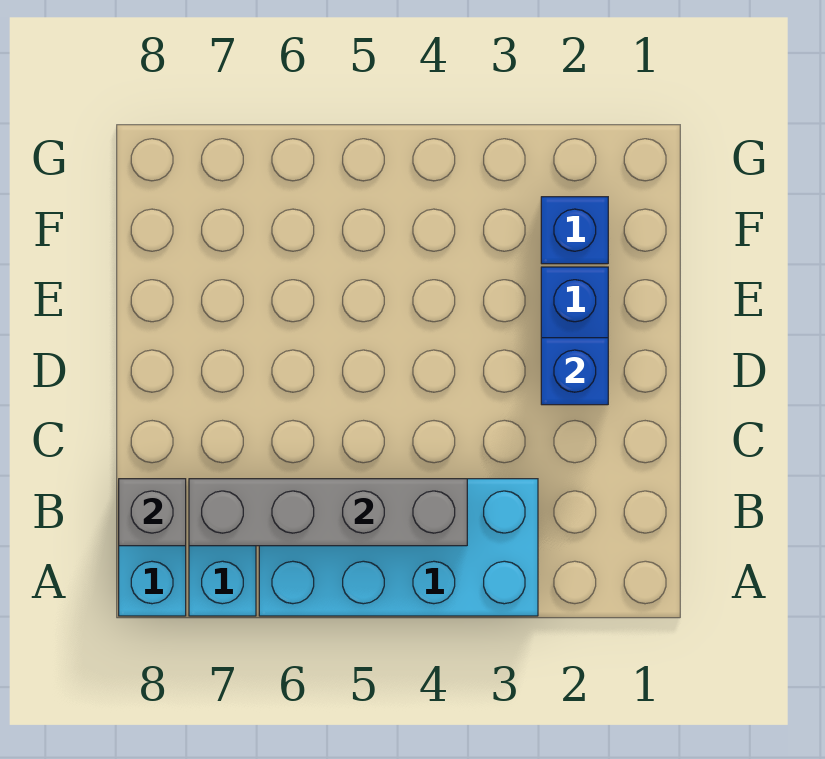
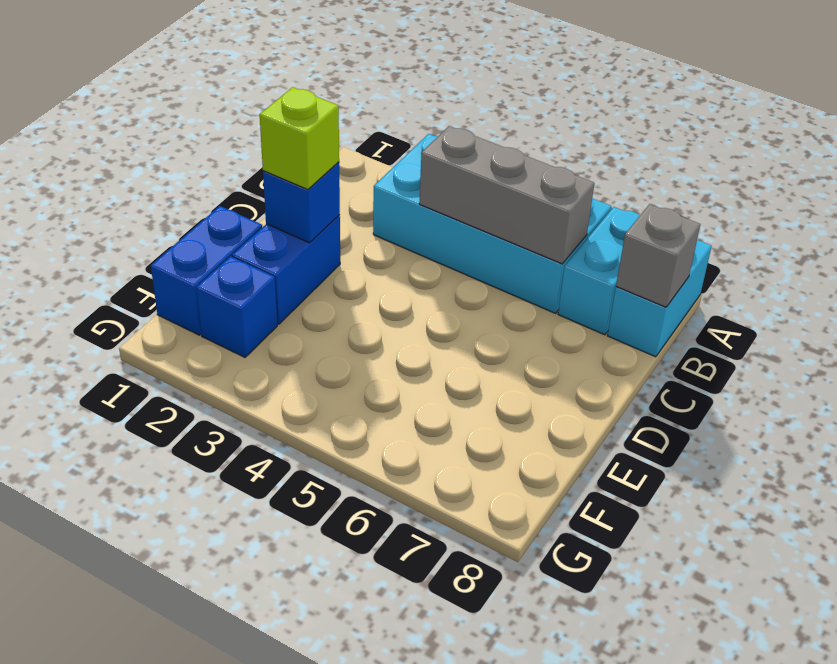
grey 1x4 brick [189,479,467,546] -> grey 1x3 brick [419,126,595,264]
none -> lime 1x1 brick [260,87,339,190]
none -> blue 1x2 brick [151,206,262,335]

